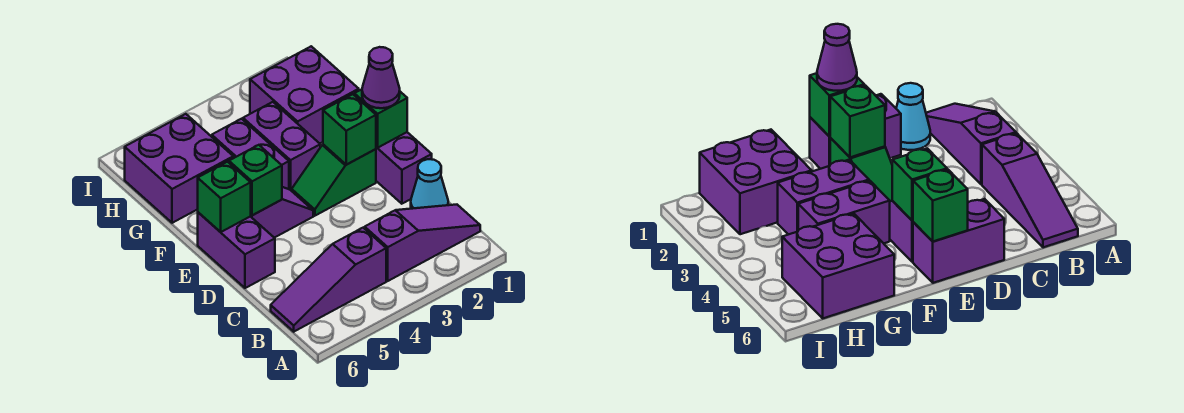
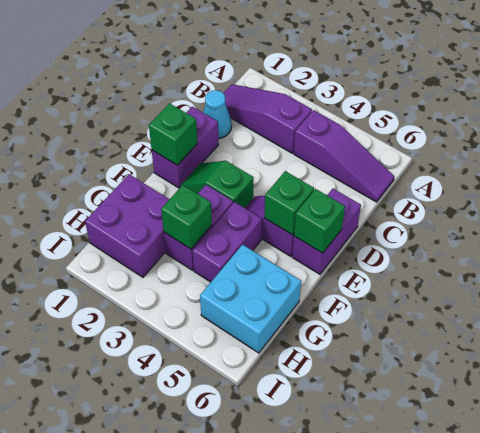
purple 1x1 cone [362,47,400,108] -> none
green 1x2 slope [292,145,376,216] -> green 1x2 slope turned to [180,161,254,208]
green 1x1 brick [323,94,376,165] -> green 1x1 brick moved to [161,185,212,249]
purple 2x2 brick [125,114,233,223] -> cyan 2x2 brick [200,245,301,353]

